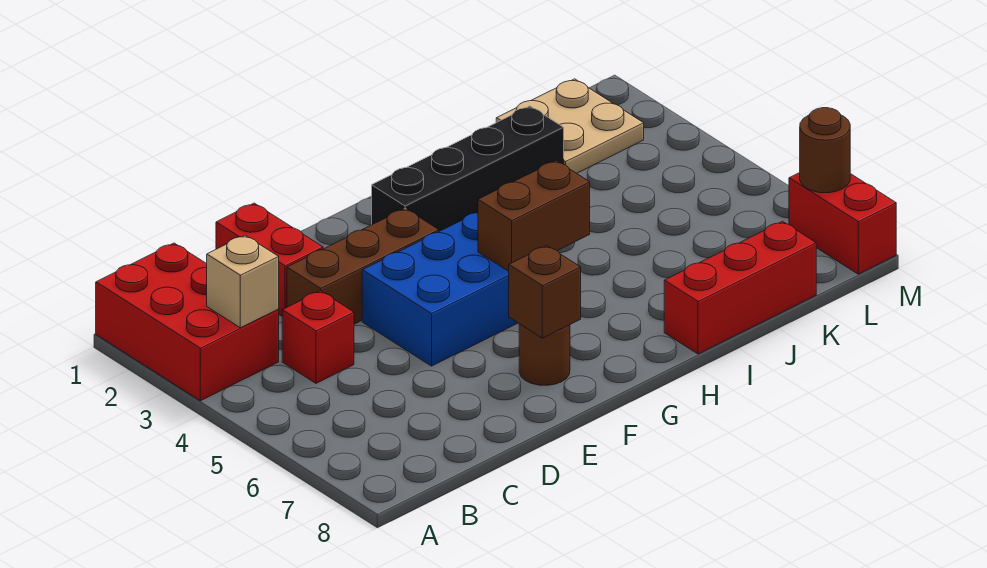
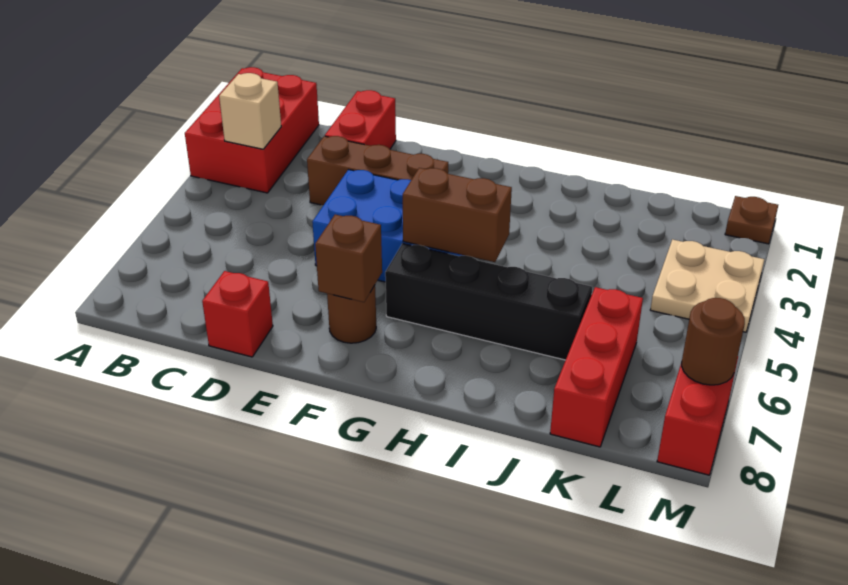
red 1x1 brick [282,291,354,383] -> red 1x1 brick moved to [202,271,273,357]
black 1x4 brick [372,106,564,231] -> black 1x4 brick moved to [385,243,592,360]
red 1x3 brick [664,221,816,354] -> red 1x3 brick turned to [550,287,643,447]
tan 2x2 plate [496,79,644,173] -> tan 2x2 plate moved to [650,239,764,332]
none -> brown 1x1 plate [725,196,778,244]

